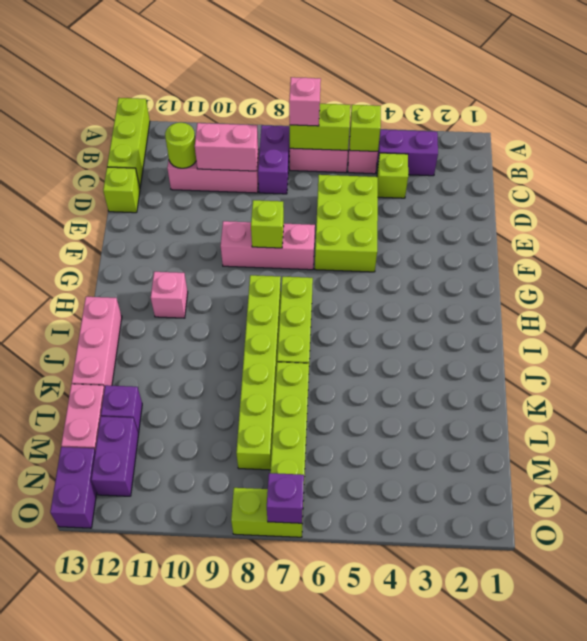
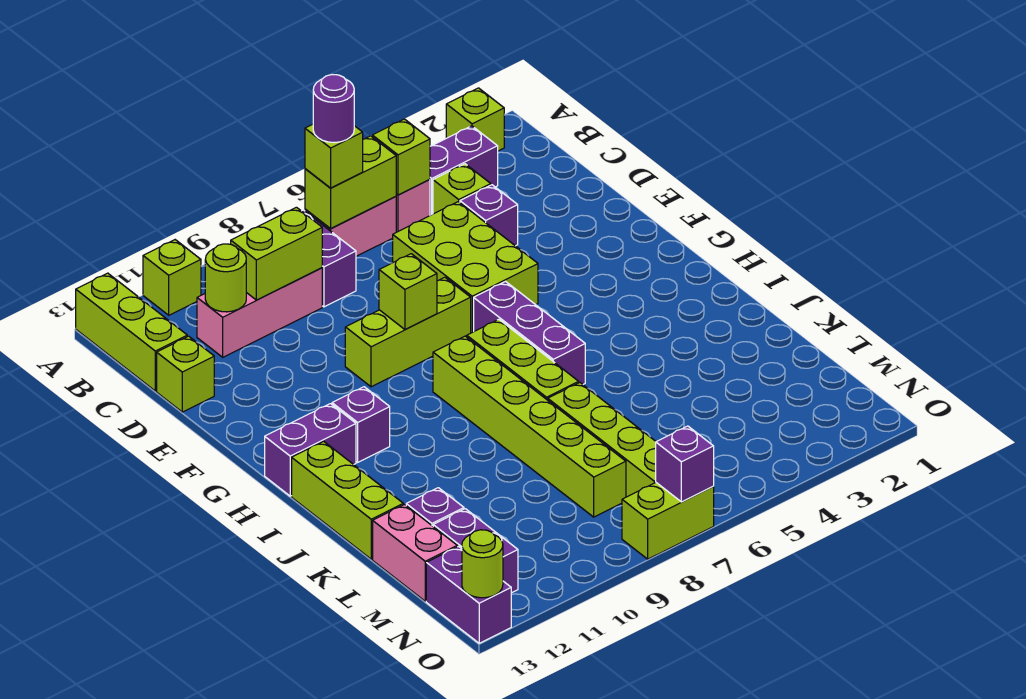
none -> lime 1x1 brick [446,88,504,151]
none -> lime 1x1 brick [143,240,201,315]
pink 1x1 brick [289,77,321,126] -> lime 1x1 brick [305,124,363,188]
none -> purple 1x1 round brick [313,75,354,143]
pink 1x2 brick [195,123,258,171] -> lime 1x2 brick [231,207,322,300]
none -> purple 1x1 brick [460,185,518,246]
pink 1x3 brick [221,221,315,270] -> lime 1x3 brick [345,277,471,387]
none -> purple 1x3 brick [474,282,585,384]
pink 1x1 brick [151,272,188,318] -> purple 1x1 brick [332,387,390,462]
none -> purple 1x2 brick [265,404,356,496]
pink 1x3 brick [72,297,122,388] -> lime 1x3 brick [292,441,403,559]
none -> lime 1x1 round brick [462,530,503,598]

